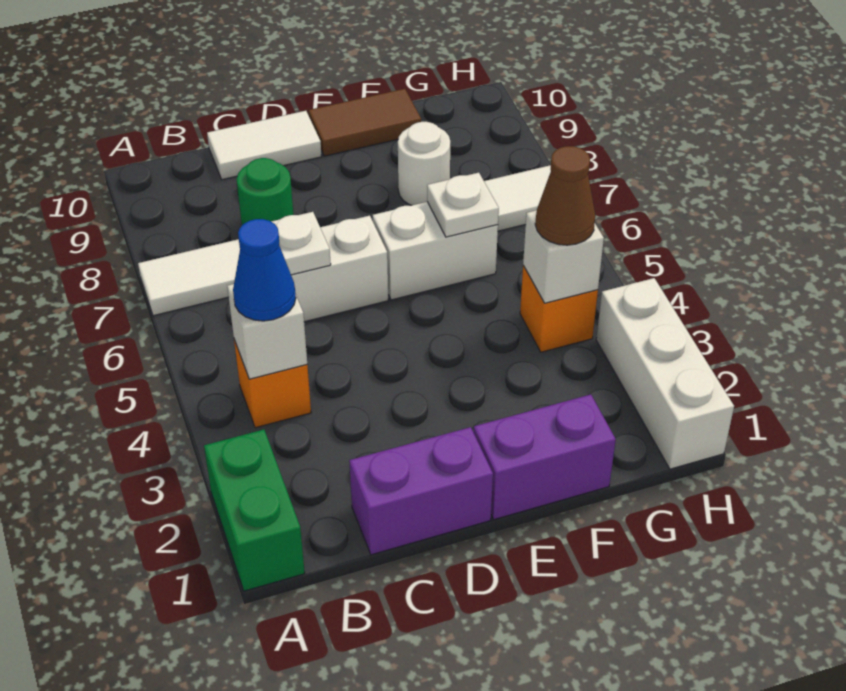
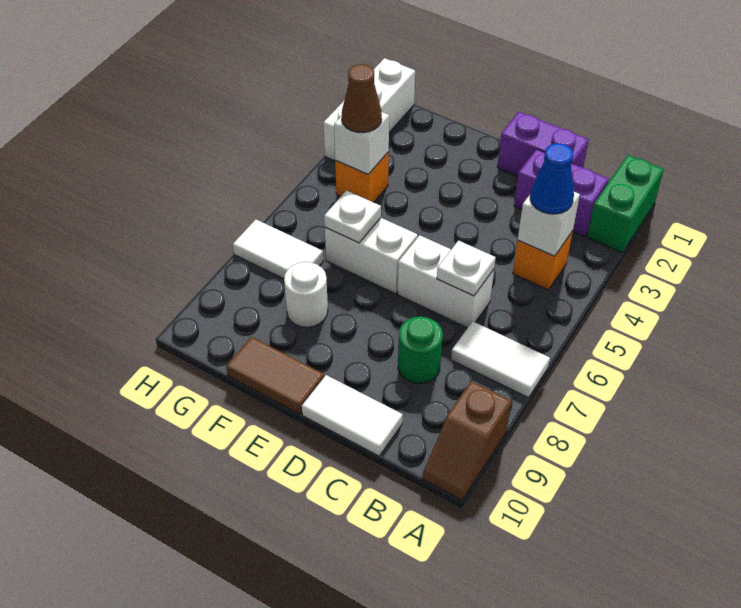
none -> brown 1x2 slope [422,381,511,500]
purple 1x2 brick [474,394,616,520] -> purple 1x2 brick moved to [514,149,609,236]

